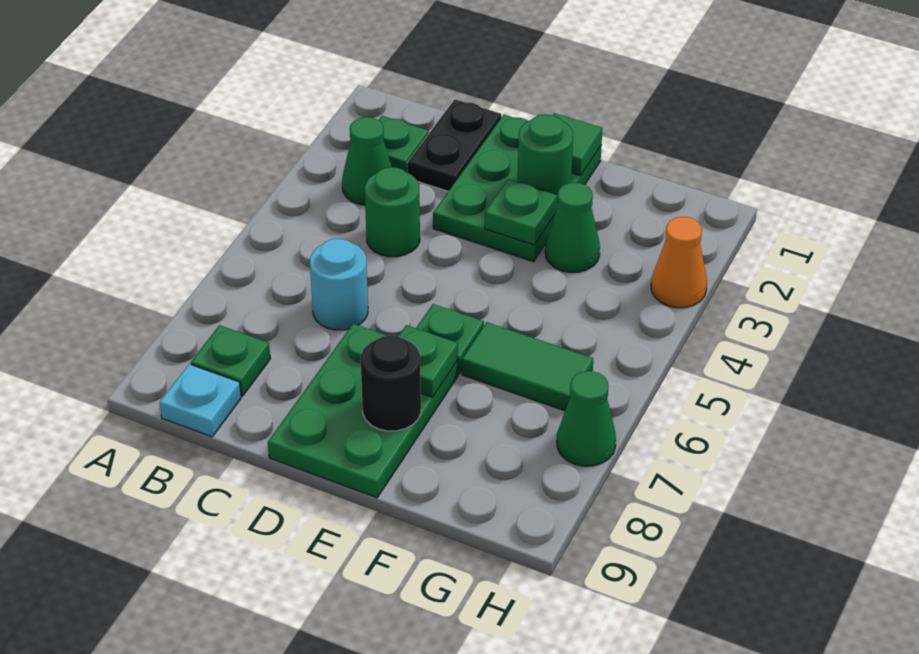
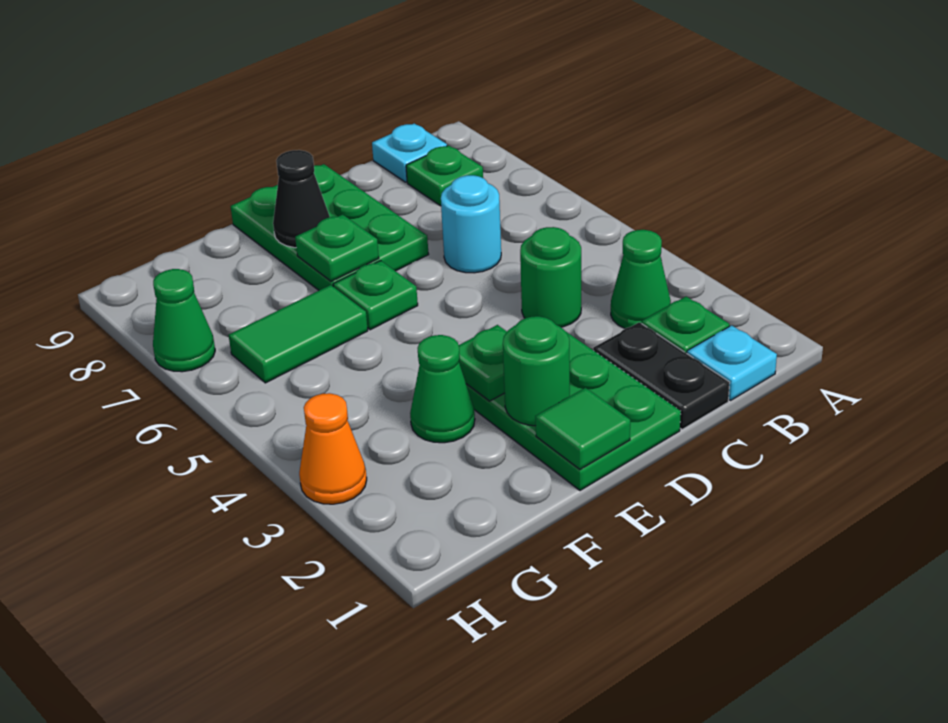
none -> cyan 1x1 plate [687,325,777,400]
black 1x1 round brick [361,336,421,431] -> black 1x1 cone [273,150,330,248]

